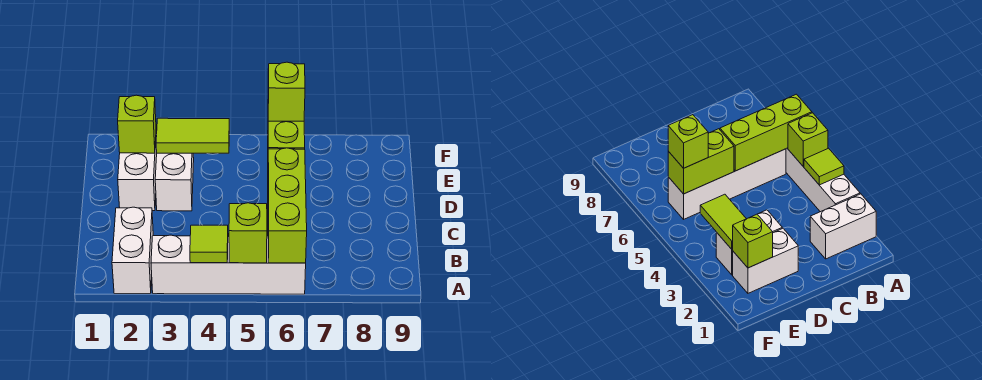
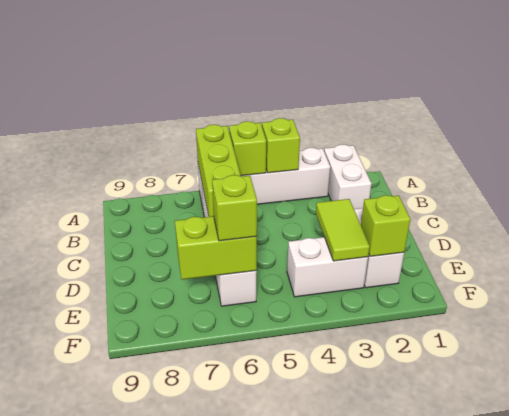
lime 1x1 tile [190,225,228,263] -> lime 1x1 brick [262,118,300,173]
white 1x2 brick [155,153,194,211] -> white 1x2 brick turned to [287,237,368,297]
lime 1x2 brick [268,121,305,149] -> lime 1x2 brick turned to [175,216,257,280]
lime 1x2 tile [156,118,229,153] -> lime 1x2 tile turned to [316,199,370,261]

